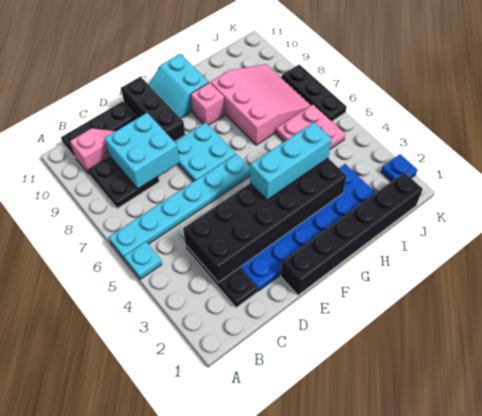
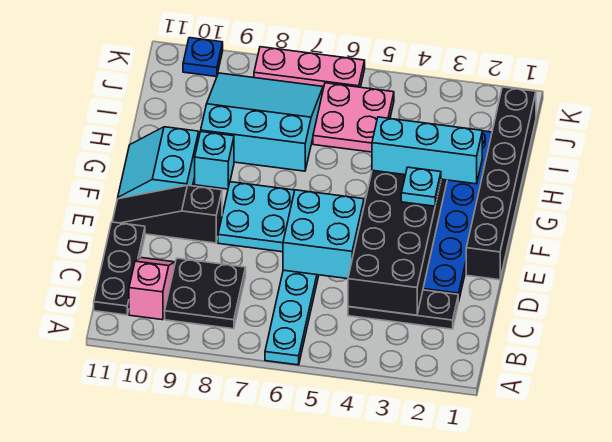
cyan 1x1 plate [124,242,162,279] -> cyan 1x1 plate moved to [401,167,441,206]
cyan 2x2 brick [105,113,179,189] -> cyan 2x2 brick moved to [283,190,364,279]
black 1x3 brick [121,77,185,142] -> black 1x3 slope [112,185,222,243]
cyan 1x3 brick [250,122,332,200] -> cyan 1x3 brick turned to [372,117,482,184]
cyan 2x2 slope [149,54,209,118] -> cyan 2x2 slope turned to [118,127,199,199]
pink 1x1 brick [191,83,225,125] -> cyan 1x1 brick [195,132,234,189]
pink 3x3 slope [211,64,311,145] -> cyan 3x3 slope [201,73,323,171]
blue 1x1 plate [381,154,418,182] -> blue 1x1 plate moved to [183,38,223,77]
black 1x3 plate [282,64,347,121] -> pink 1x3 plate [254,47,365,89]

